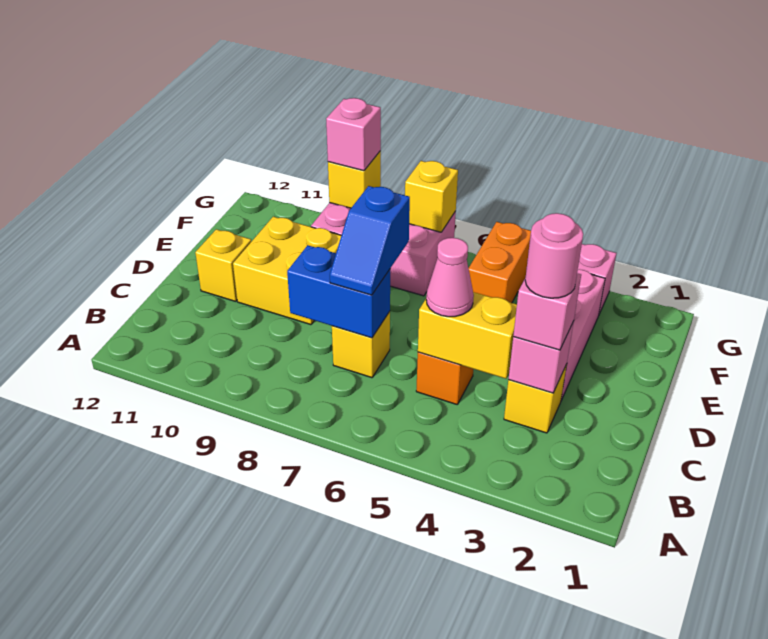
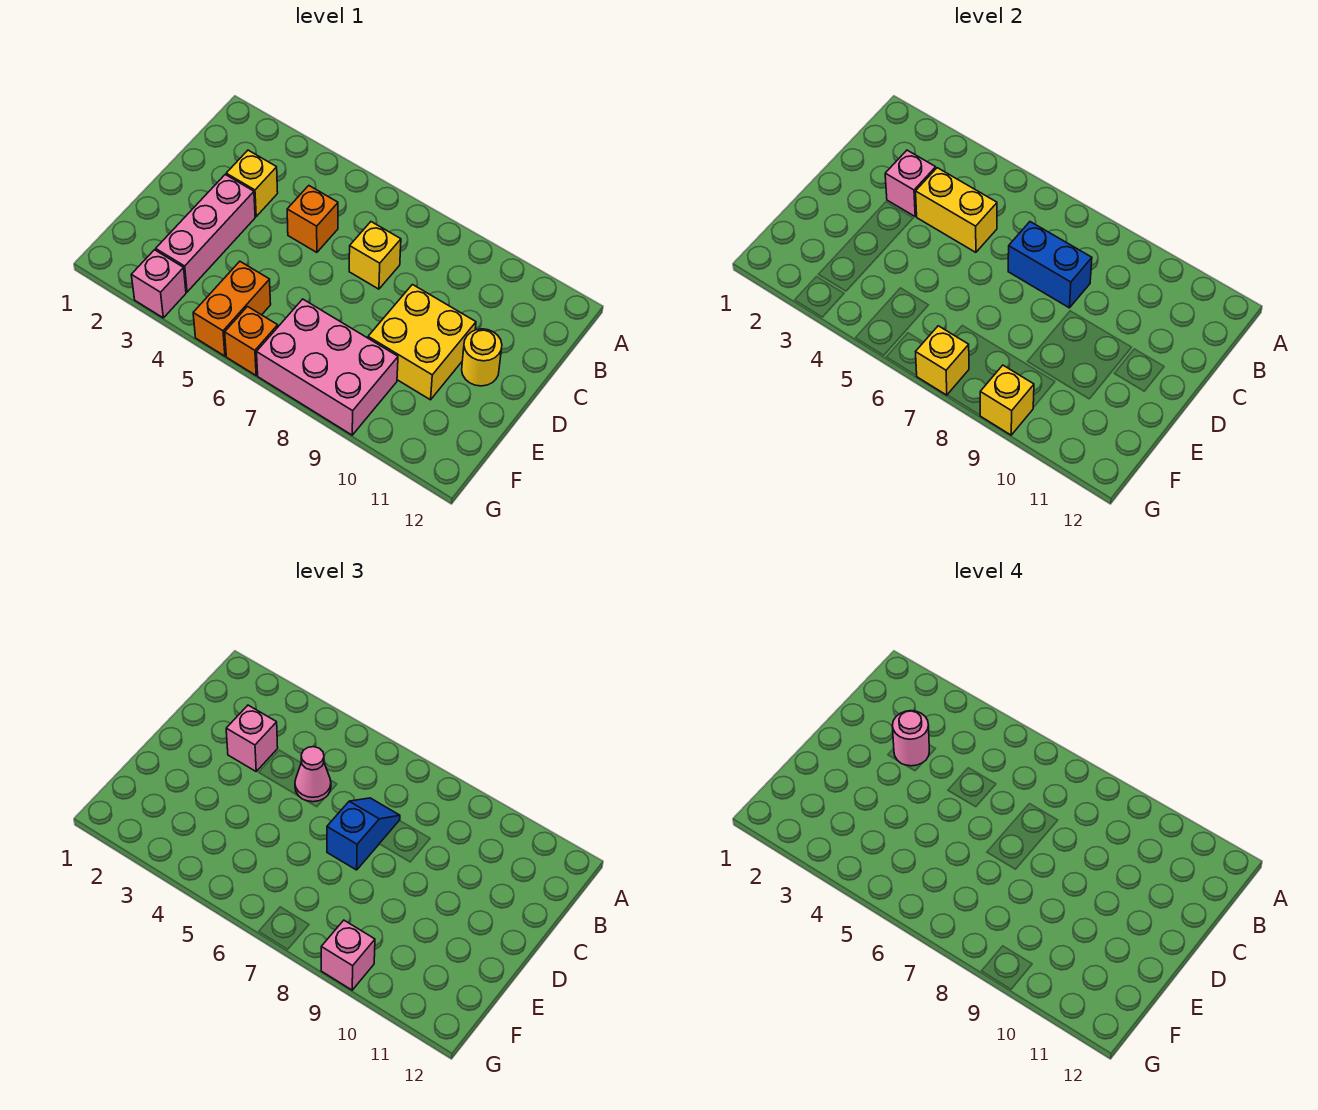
yellow 1x1 brick [195,229,251,301] -> yellow 1x1 round brick [462,329,502,386]
none -> orange 1x1 brick [225,307,278,375]

